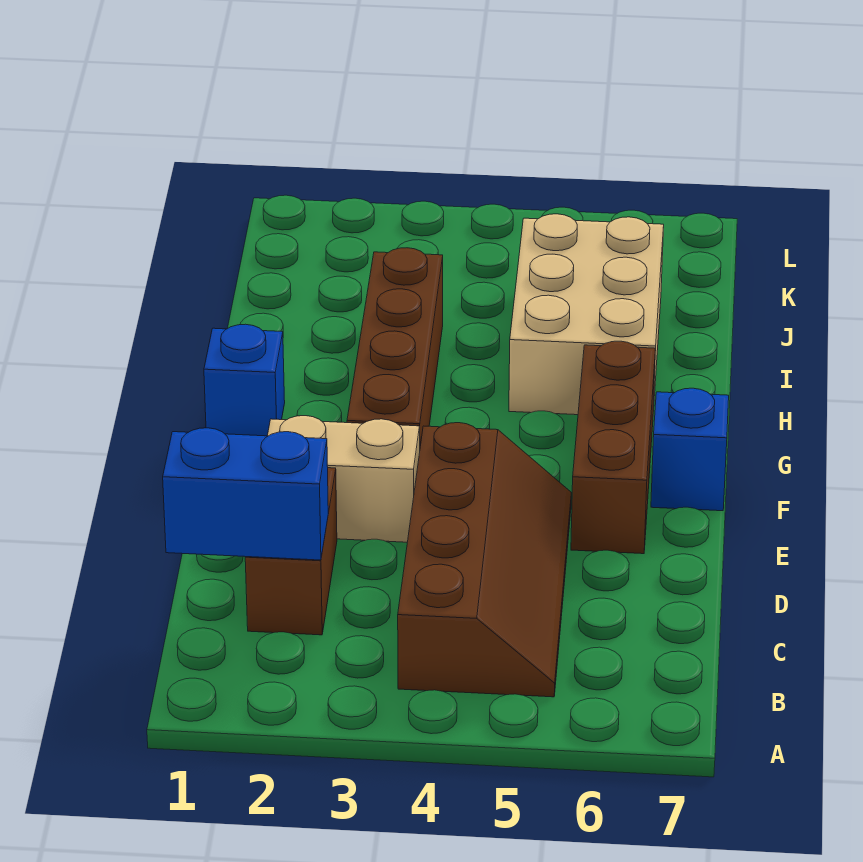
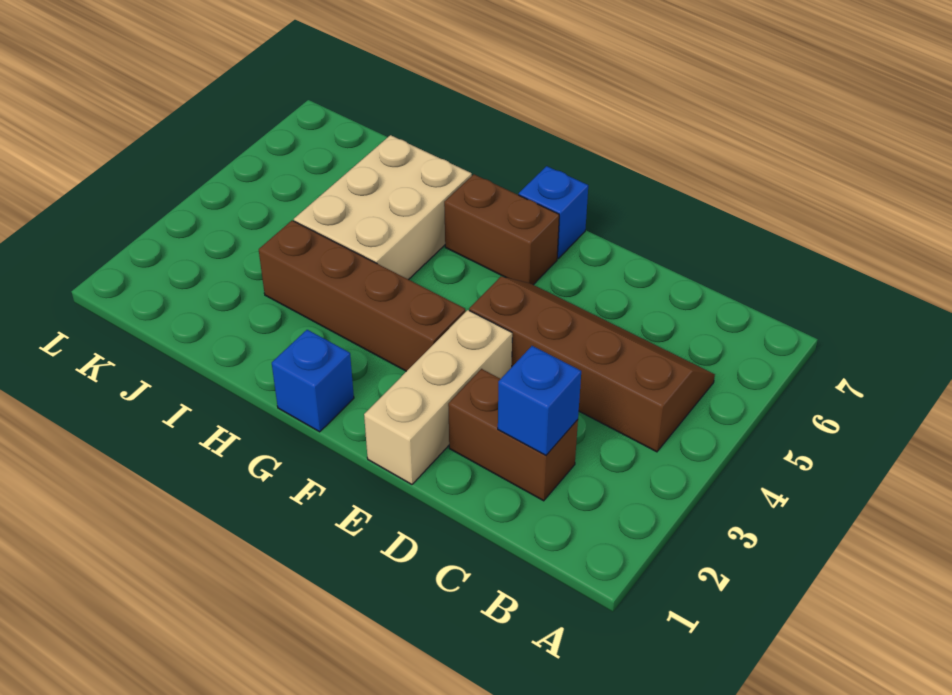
blue 1x2 brick [163,428,328,560] -> blue 1x1 brick [498,346,581,455]
tan 1x2 brick [268,416,420,542] -> tan 1x3 brick [364,310,512,484]
brown 1x3 brick [571,341,656,554] -> brown 1x2 brick [444,174,559,285]
tan 2x3 brick [509,214,664,415] -> tan 2x3 brick turned to [294,135,472,280]

